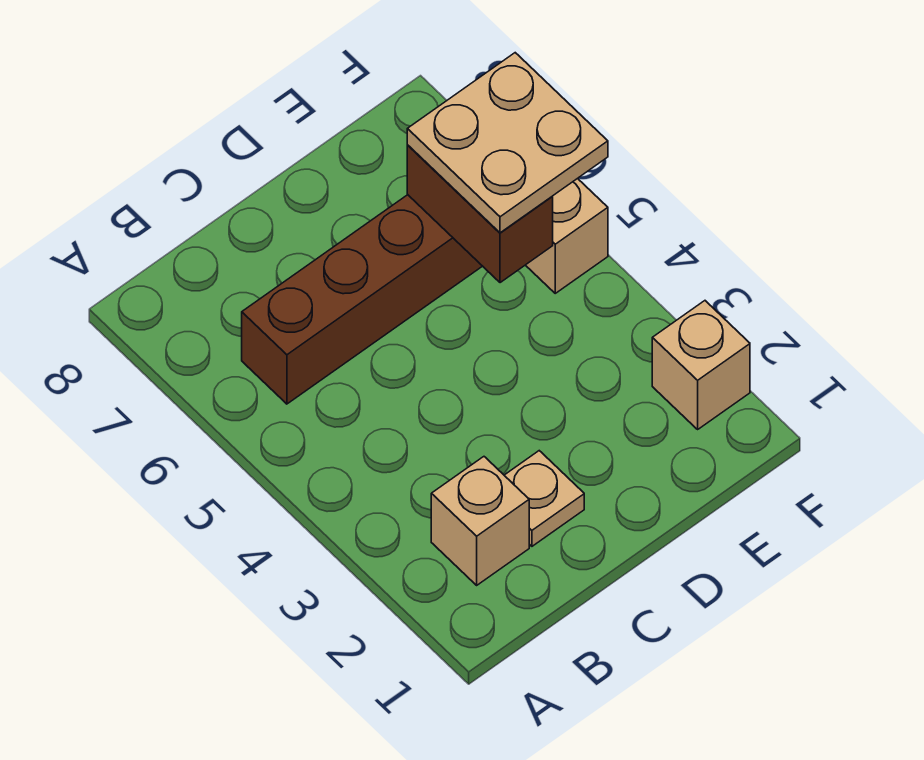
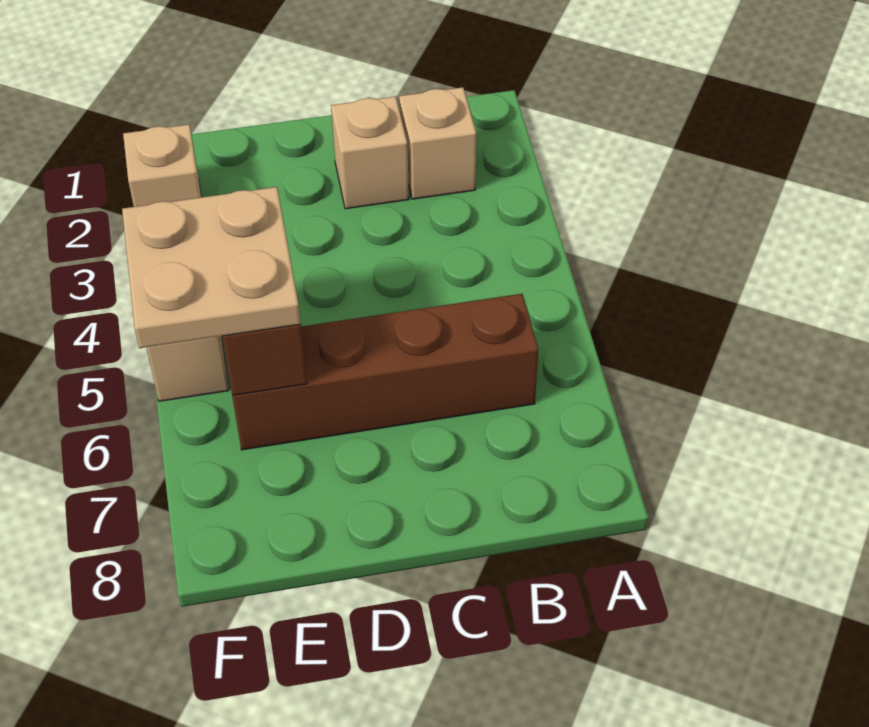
tan 1x1 plate [504,451,584,546] -> tan 1x1 brick [331,96,409,209]

